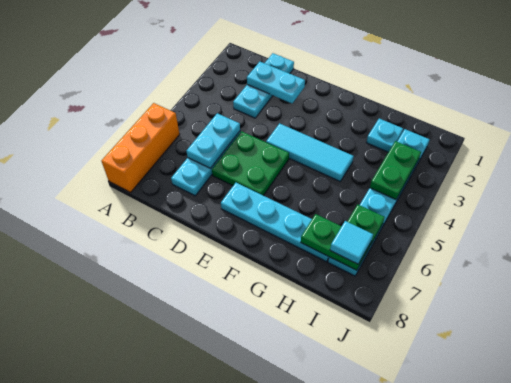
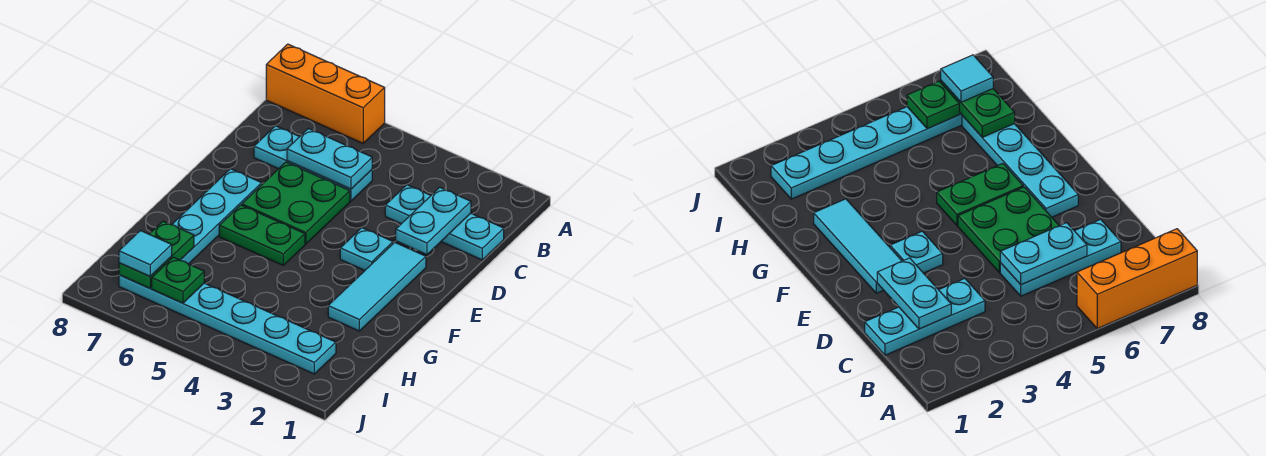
cyan 1x3 tile [266,123,354,181] -> cyan 1x3 tile moved to [328,242,426,331]
cyan 1x1 plate [366,119,403,152] -> cyan 1x1 plate moved to [340,228,393,270]
green 1x2 plate [370,141,421,199] -> green 1x2 plate moved to [219,205,305,265]

